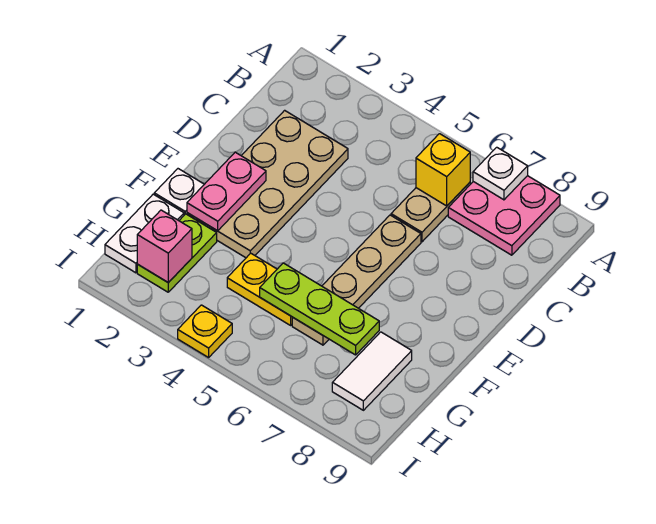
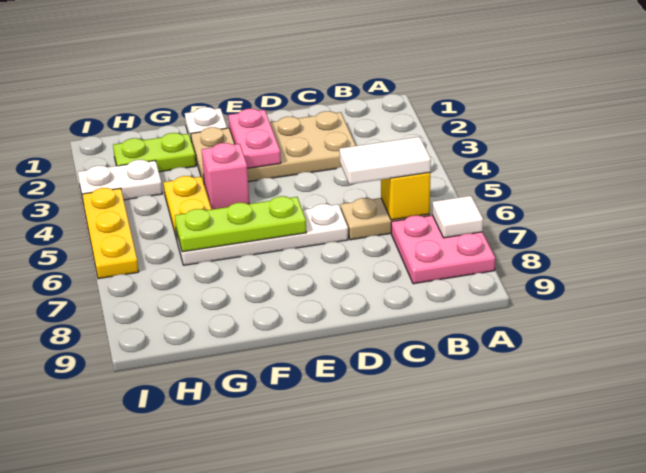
white 1x1 plate [473,147,528,200] -> white 1x1 tile [432,196,483,238]
tan 1x4 plate [292,215,421,345] -> white 1x4 plate [176,204,348,265]
pink 1x2 plate [187,152,266,231] -> pink 1x2 plate turned to [228,109,281,168]
white 1x2 plate [105,194,184,273] -> white 1x2 plate moved to [78,160,162,200]
lime 1x3 plate [260,263,379,355] -> lime 1x3 plate turned to [175,196,306,252]
white 1x2 tile [332,332,412,410] -> white 1x2 tile moved to [340,137,431,184]
pink 1x1 brick [137,210,192,283] -> pink 1x1 brick moved to [202,143,249,209]
yellow 1x1 plate [178,305,232,358] -> yellow 1x3 plate [82,188,139,279]

